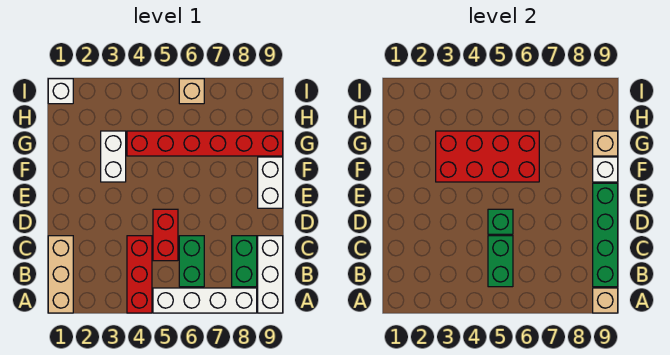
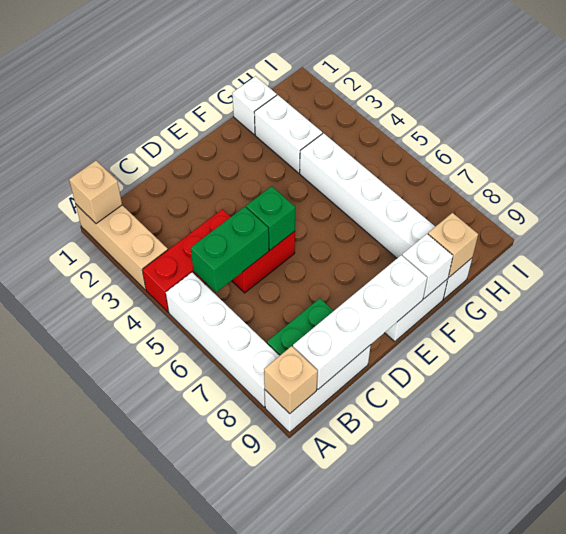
tan 1x3 brick [48,236,73,313] -> tan 1x3 brick turned to [76,205,168,290]
green 1x2 brick [179,236,204,287] -> none
green 1x4 brick [593,183,618,287] -> white 1x4 brick [293,255,427,389]
white 1x2 brick [101,131,126,182] -> white 1x2 brick turned to [254,95,322,173]
red 2x4 brick [436,131,539,182] -> none
red 1x6 brick [127,131,283,156] -> white 1x6 brick [300,133,472,299]
white 1x1 brick [48,79,73,104] -> white 1x1 brick moved to [232,76,277,135]
tan 1x1 brick [179,79,204,104] -> tan 1x1 brick moved to [69,161,122,224]

